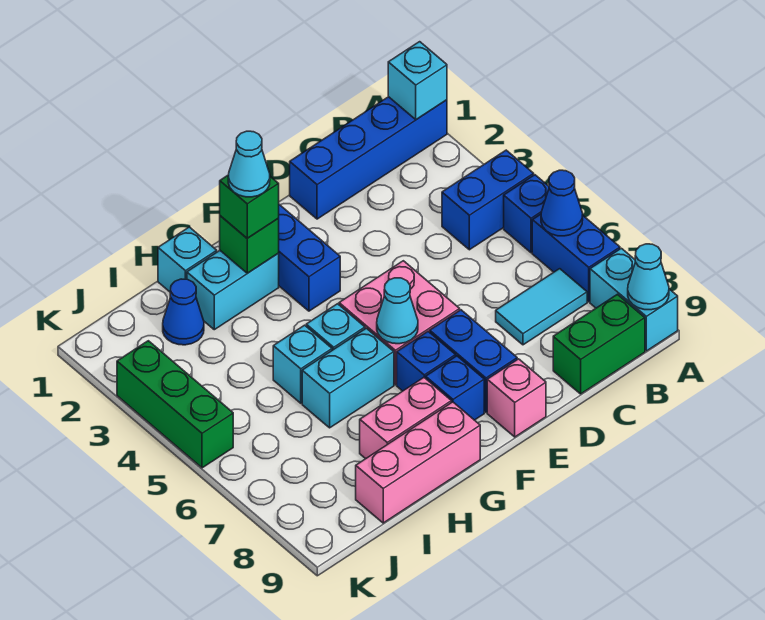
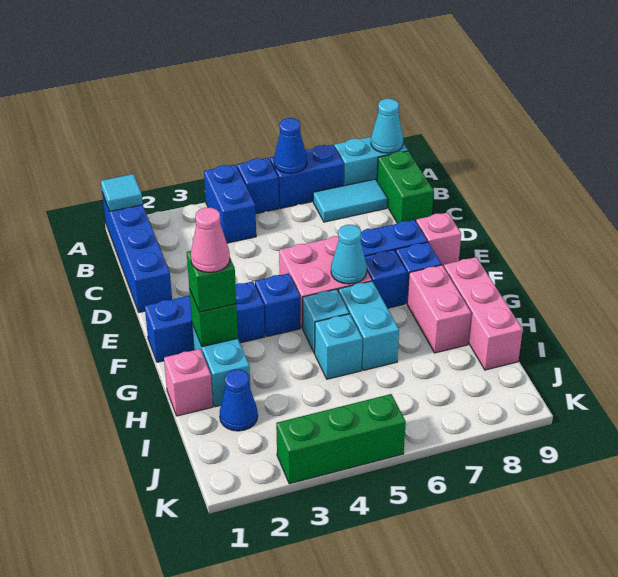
cyan 1x1 brick [388,42,447,120] -> cyan 1x1 tile [101,174,143,211]
cyan 1x2 tile [496,269,587,345] -> cyan 1x2 tile turned to [313,179,387,222]
none -> blue 1x1 brick [255,273,300,337]
cyan 1x1 cone [228,131,270,197] -> pink 1x1 cone [191,208,230,273]
cyan 1x1 brick [158,227,217,292] -> pink 1x1 brick [164,349,213,416]

